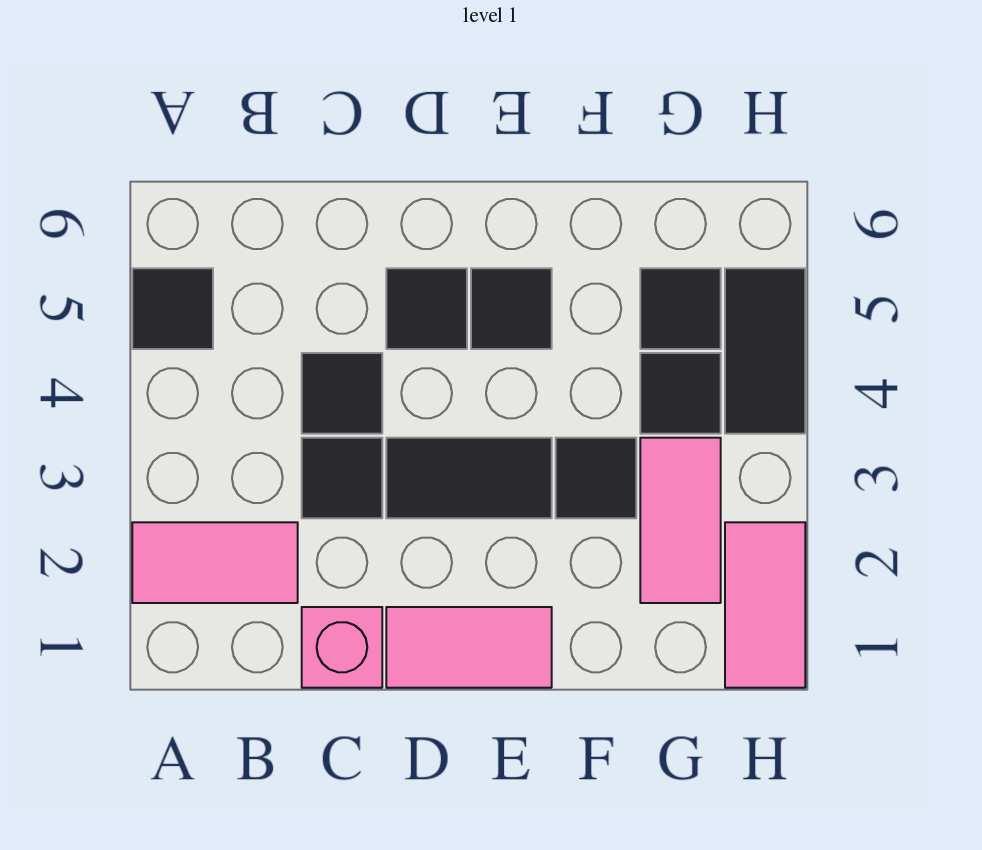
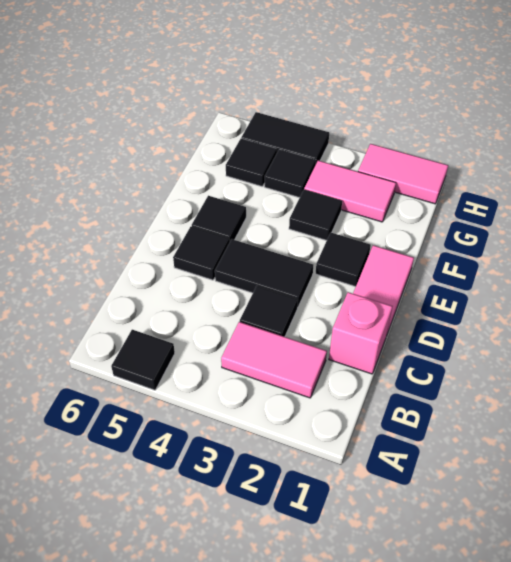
pink 1x2 tile [132,522,298,603] -> pink 1x2 tile turned to [221,322,327,398]
black 1x1 tile [302,353,382,434] -> black 1x1 tile moved to [315,233,371,287]
black 1x2 tile [386,438,552,518] -> black 1x2 tile turned to [215,239,313,308]

